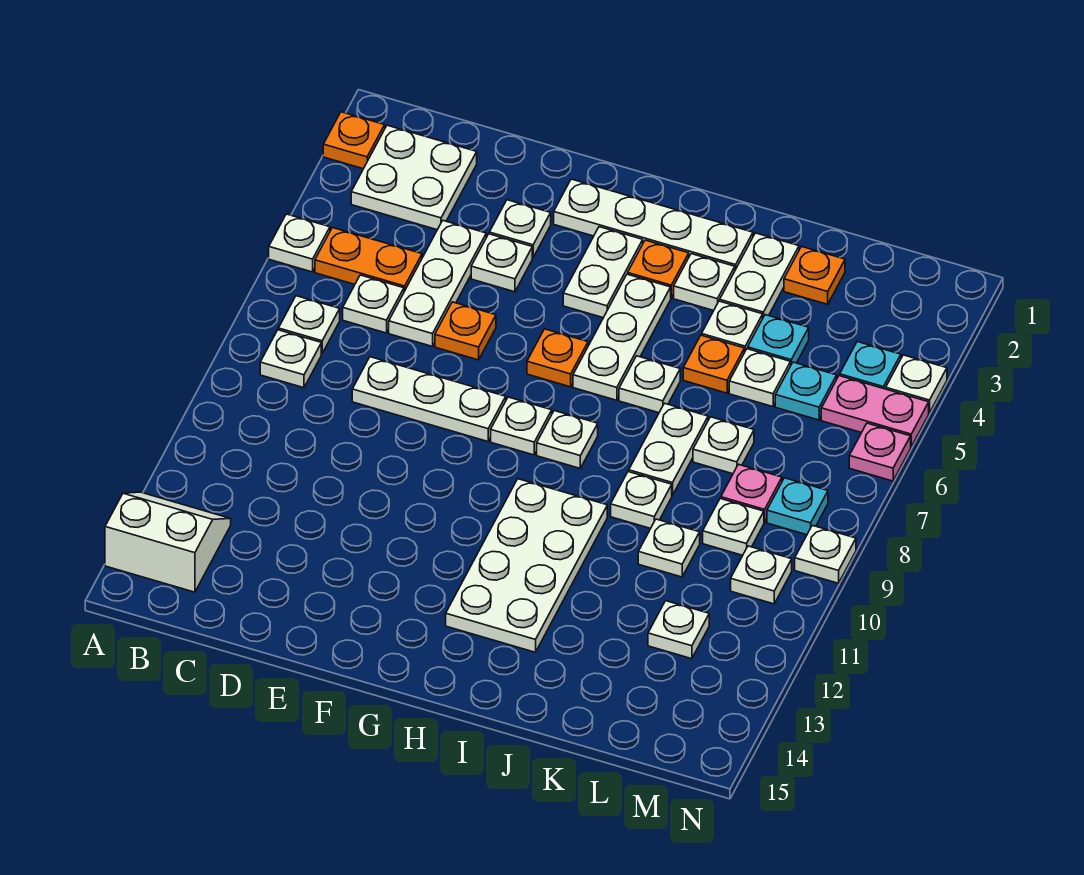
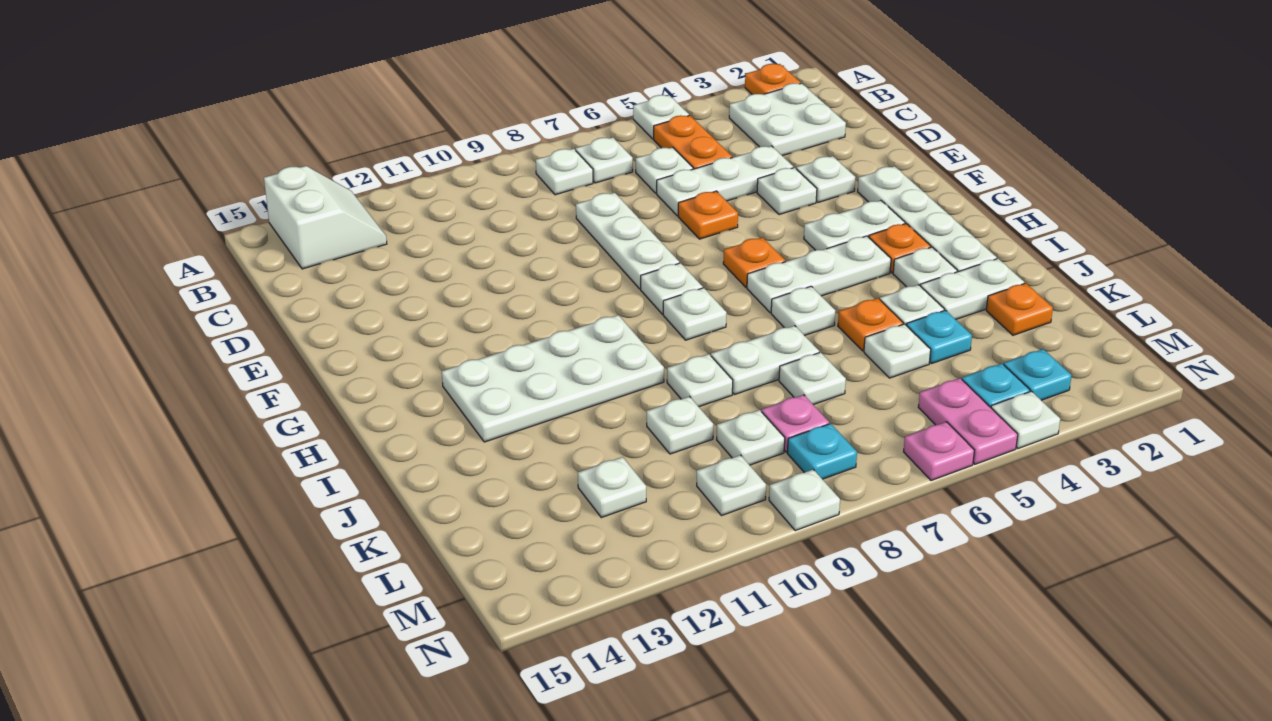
cyan 1x1 plate [775,362,837,420] -> cyan 1x1 plate moved to [1004,349,1072,400]

